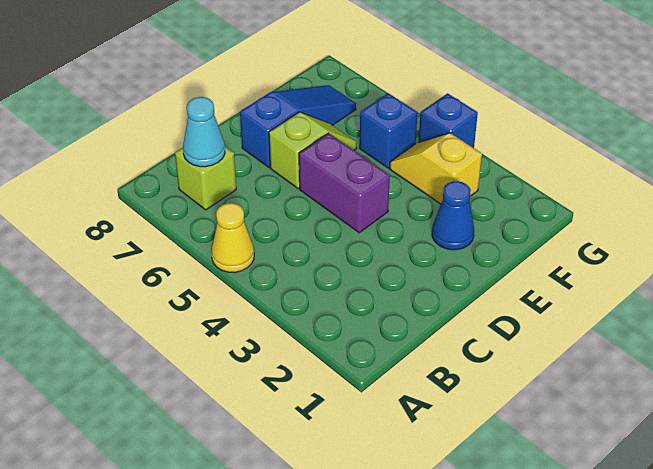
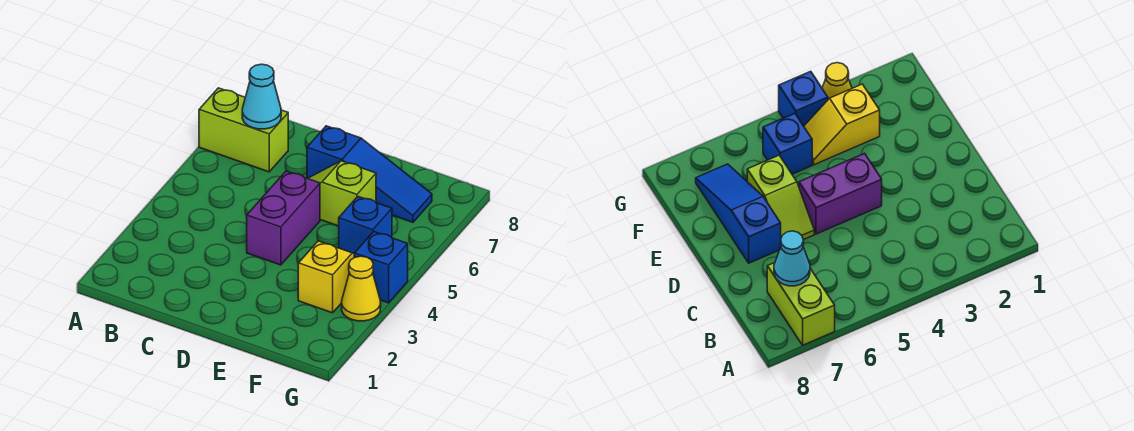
yellow 1x1 cone [211,203,254,272] -> yellow 1x1 cone moved to [342,256,381,321]
lime 1x1 brick [175,147,236,210] -> lime 1x2 brick [199,88,288,172]
lime 1x2 slope [269,112,357,188] -> lime 1x2 slope turned to [308,161,376,226]
blue 1x1 cone [432,181,474,250] -> none

